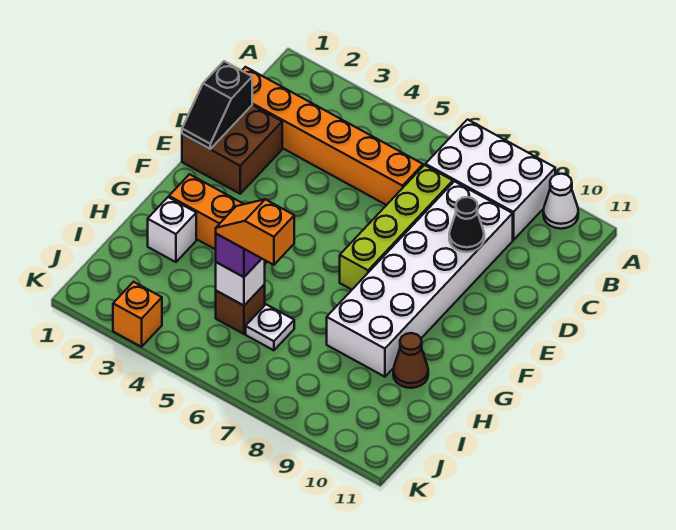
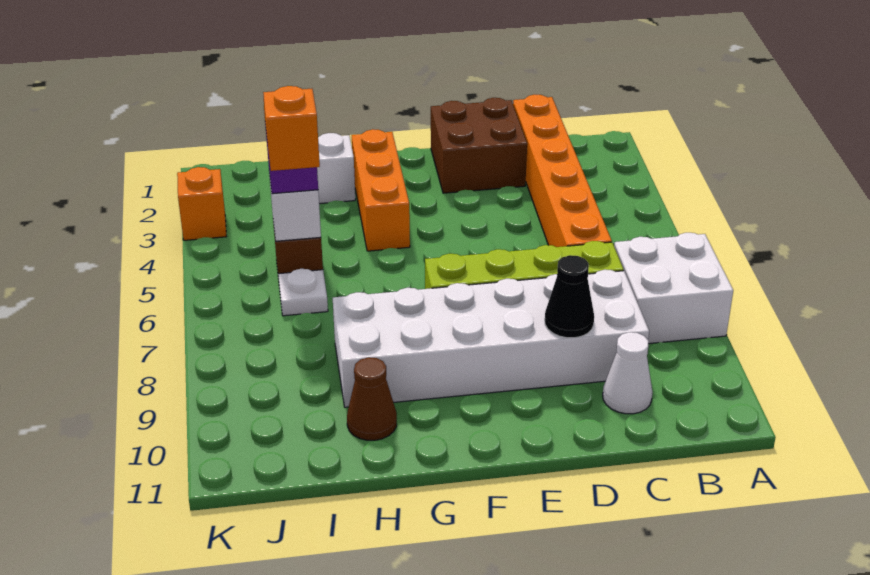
white 2x3 brick [425,120,555,240] -> white 2x2 brick [614,233,733,344]
white 1x1 cone [543,174,578,229] -> white 1x1 cone moved to [603,332,653,414]
black 1x2 slope [182,61,252,149] -> none

